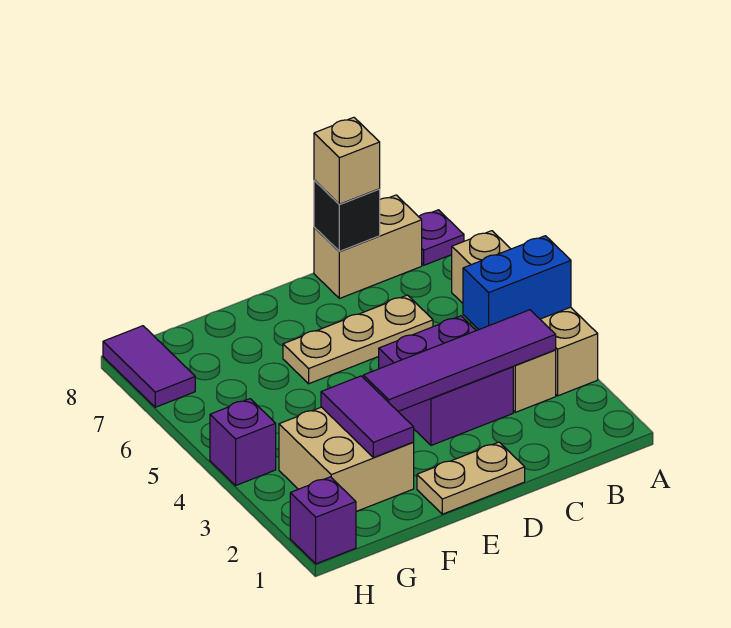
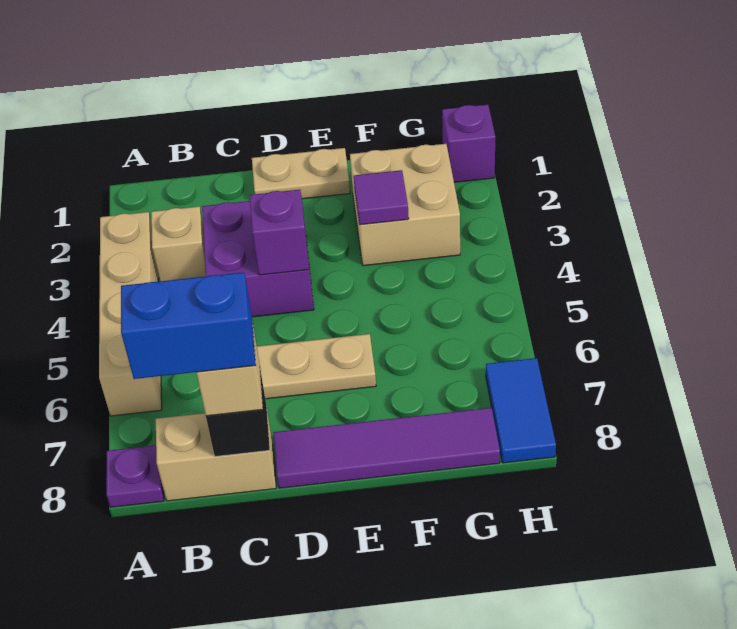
blue 1x2 brick [463,236,571,329] -> blue 1x2 brick moved to [121,272,256,379]
purple 1x4 tile [363,310,556,411] -> purple 1x4 tile moved to [274,408,500,488]
purple 1x2 tile [321,376,414,458] -> purple 1x1 tile [354,170,409,225]
purple 1x1 brick [210,399,276,485] -> purple 1x1 brick moved to [250,190,309,275]
purple 1x2 tile [103,326,195,407] -> blue 1x2 tile [486,358,556,463]

